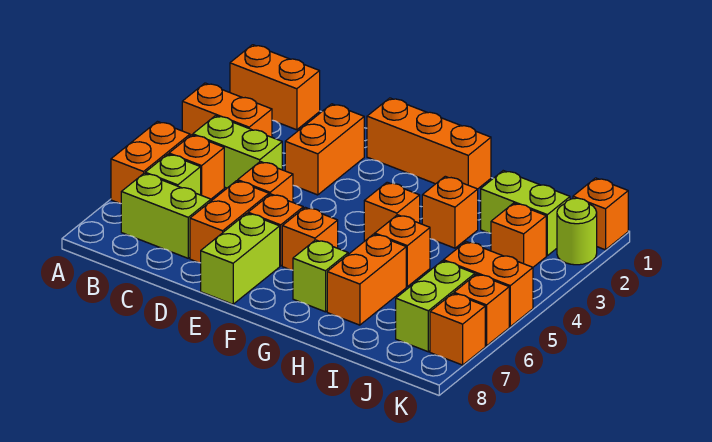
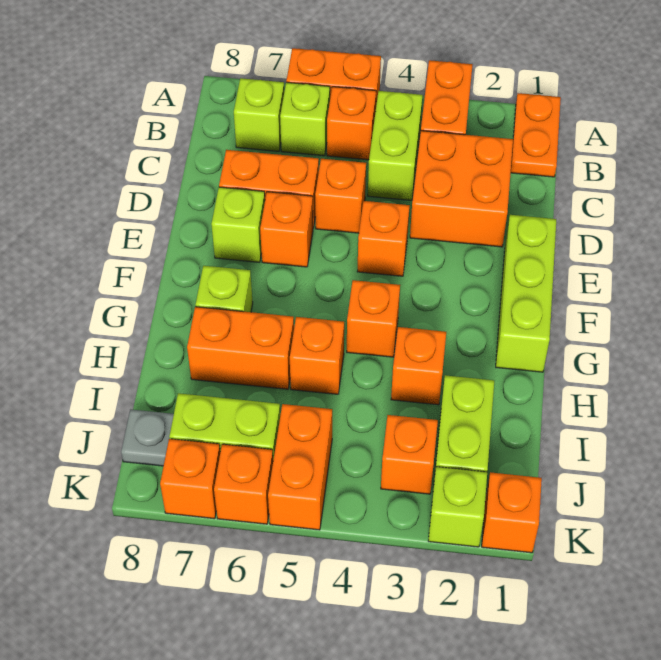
orange 1x2 brick [230,45,320,130] -> orange 1x2 plate [511,93,561,177]
lime 1x2 brick [121,173,211,258] -> lime 1x1 brick [234,78,284,151]
orange 1x2 brick [285,104,364,195] -> orange 2x2 brick [410,131,513,247]
orange 1x3 brick [367,98,491,189] -> lime 1x3 brick [496,215,556,372]
lime 1x2 brick [201,213,280,304] -> lime 1x1 brick [211,187,265,262]
orange 1x1 brick [282,207,338,270] -> orange 1x1 brick moved to [357,201,410,276]
none -> grey 1x1 plate [121,409,174,466]
lime 1x1 round brick [557,198,597,265] -> lime 1x1 brick [428,467,487,547]

